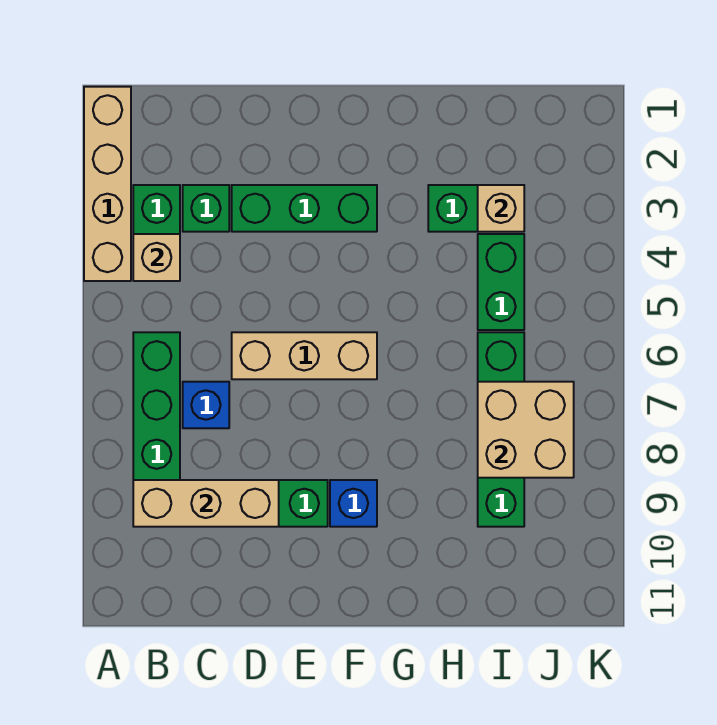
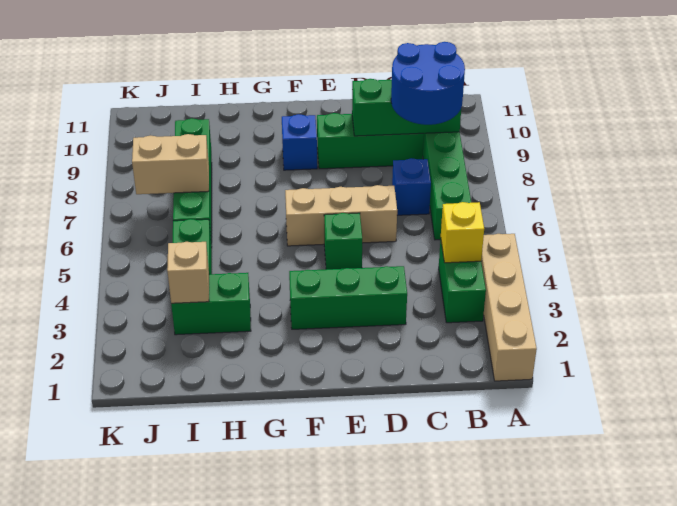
tan 1x1 brick [133,234,180,281] -> yellow 1x1 brick [441,202,484,263]
none -> blue 2x2 round brick [391,42,465,125]
tan 1x3 brick [133,480,279,527] -> green 1x3 brick [352,79,461,136]
green 1x1 brick [183,185,229,232] -> green 1x1 brick moved to [324,213,362,269]
tan 2x2 brick [478,382,574,478] -> tan 1x2 brick [132,134,209,194]

